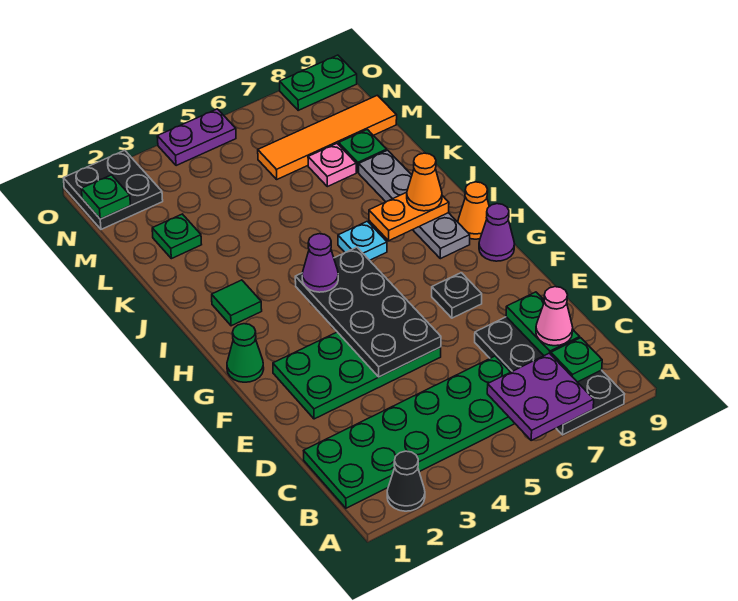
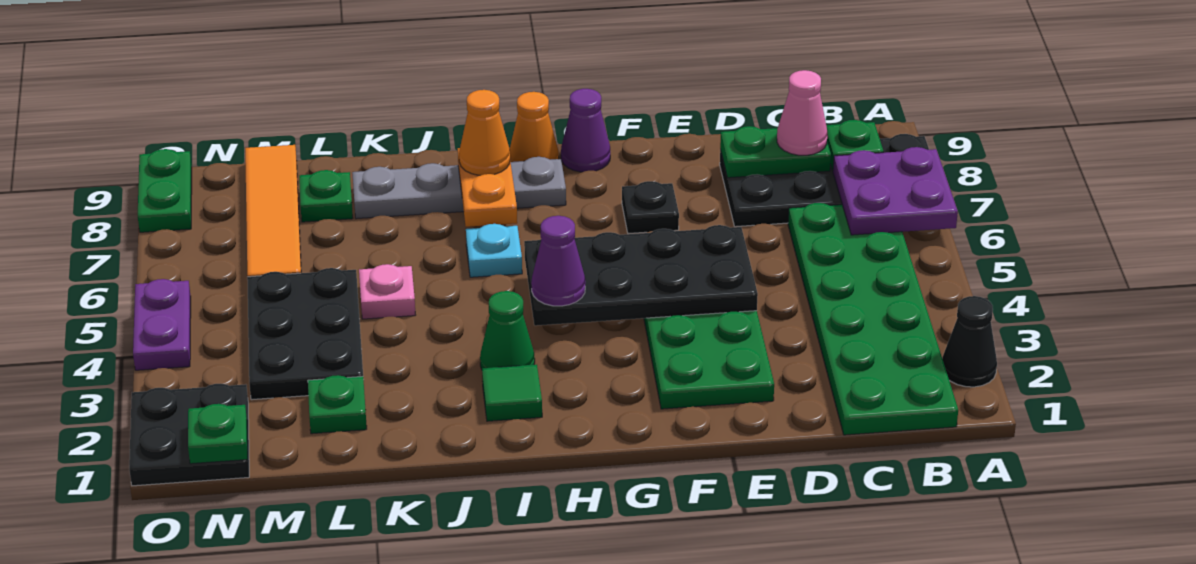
green 1x1 cone [227,324,264,382] -> green 1x1 cone moved to [480,291,535,369]
none -> black 2x3 plate [247,268,363,400]
pink 1x1 plate [308,144,356,187] -> pink 1x1 plate moved to [359,264,415,319]

